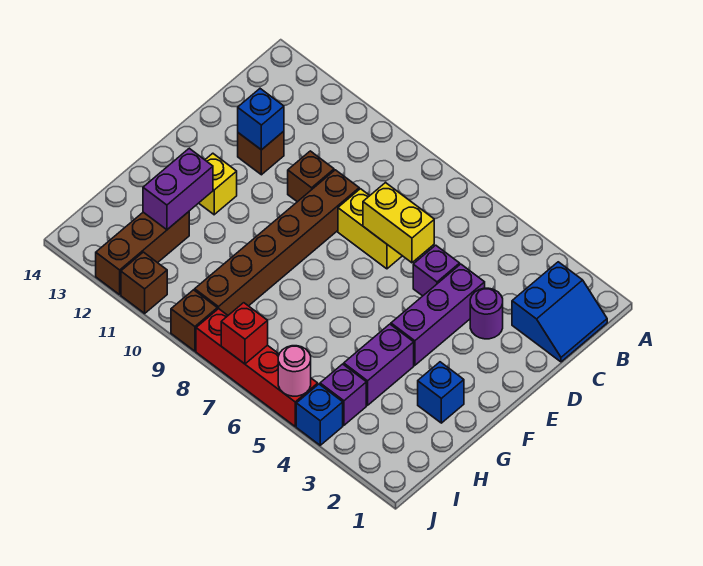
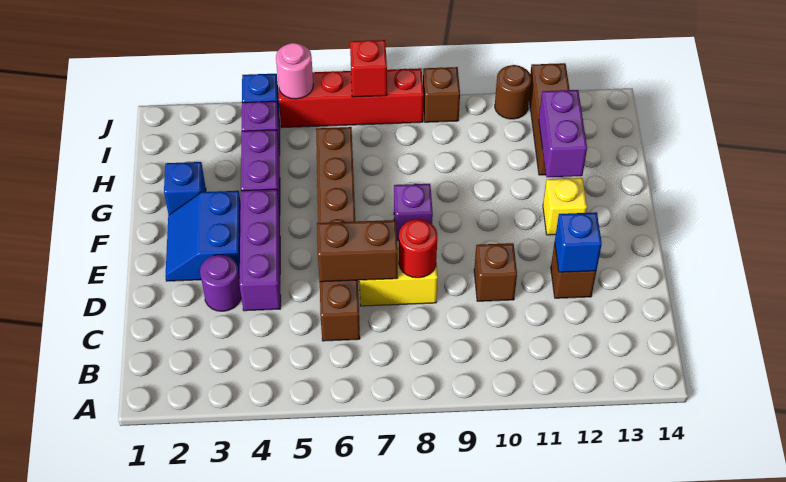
blue 2x2 slope [512,262,607,362] -> blue 2x2 slope moved to [165,191,241,281]
purple 1x1 brick [413,245,460,296] -> purple 1x1 brick moved to [394,184,433,241]
yellow 1x2 brick [363,183,434,263] -> brown 1x2 brick [317,220,398,282]
none -> red 1x1 round brick [399,219,437,278]
brown 1x6 brick [195,170,359,315] -> brown 1x6 brick moved to [316,127,360,341]
brown 1x1 brick [121,252,167,313] -> brown 1x1 round brick [495,65,531,119]

